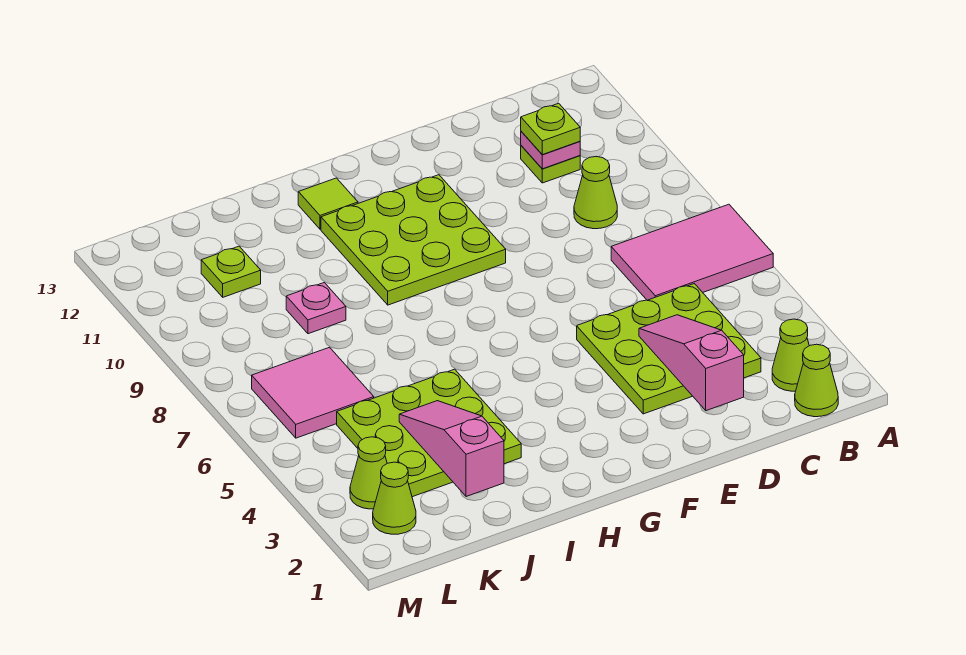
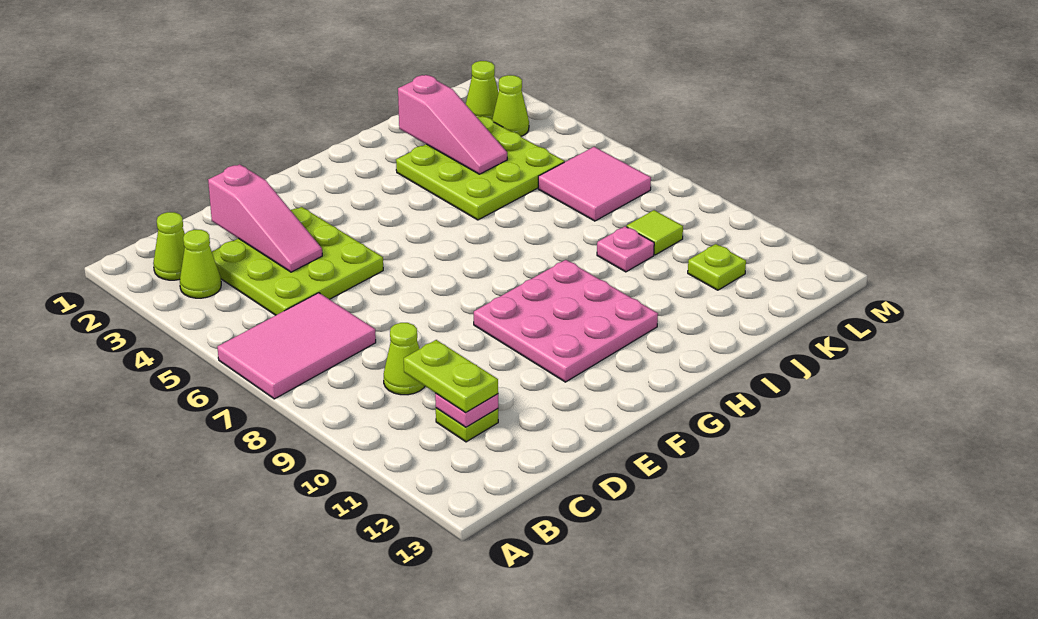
lime 1x1 cone [795,344,838,417] -> lime 1x1 cone moved to [180,230,221,298]
lime 1x1 plate [521,103,580,155] -> lime 1x2 plate [404,340,498,412]
lime 3x3 plate [321,175,506,305] -> pink 3x3 plate [474,260,658,382]
lime 1x1 tile [298,178,358,229] -> lime 1x1 tile moved to [627,210,683,255]

